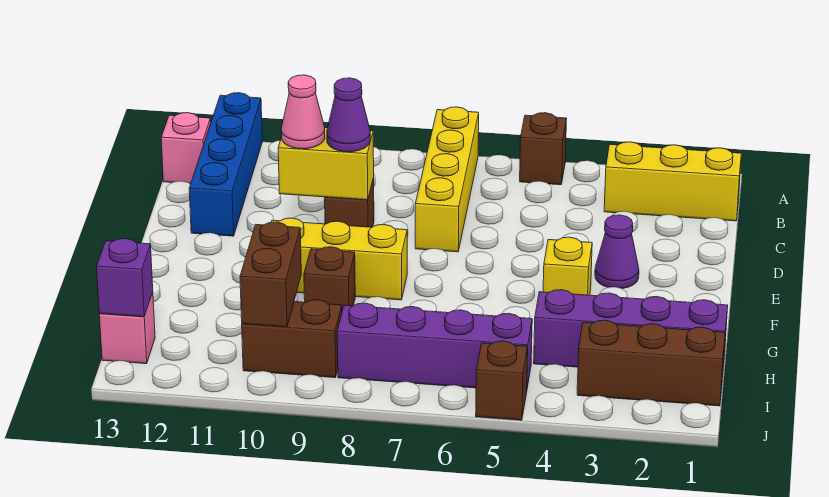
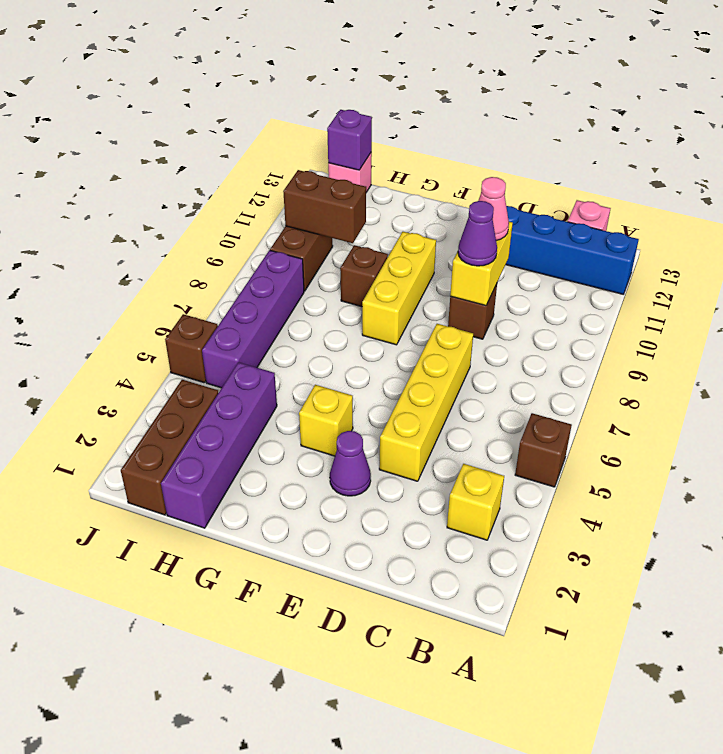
yellow 1x4 brick [415,107,479,252] -> yellow 1x4 brick turned to [379,324,473,481]
yellow 1x3 brick [604,142,741,221] -> yellow 1x1 brick [447,464,504,540]

